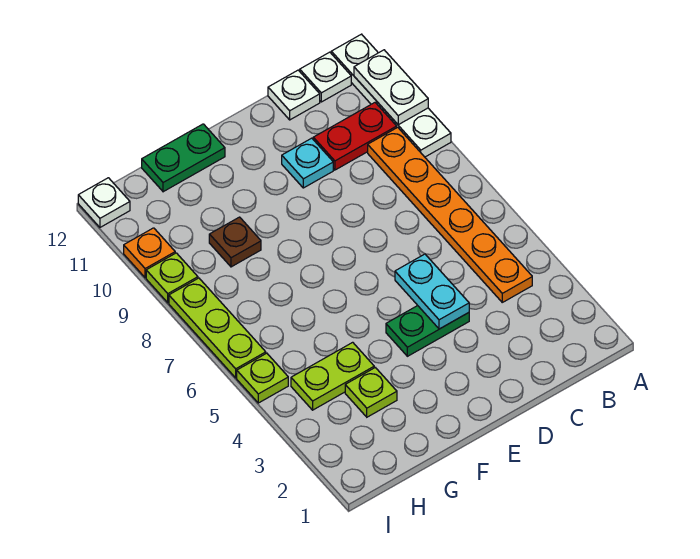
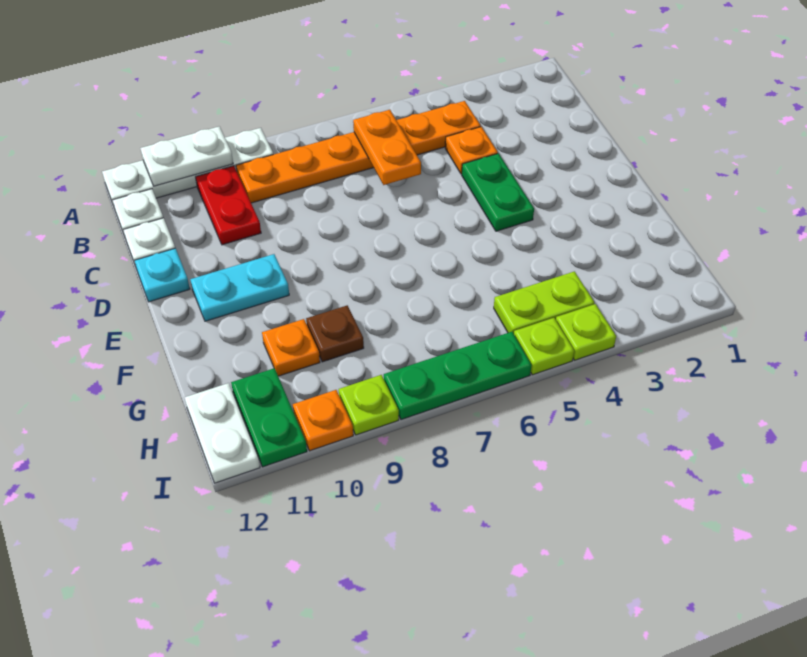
none -> orange 1x2 plate [353,110,421,185]
none -> orange 1x1 plate [445,127,498,174]
cyan 1x2 plate [395,254,469,329] -> cyan 1x2 plate moved to [190,254,289,321]
cyan 1x1 plate [282,138,333,188] -> cyan 1x1 plate moved to [134,248,190,302]
green 1x2 plate [142,124,225,192] -> green 1x2 plate moved to [231,368,307,467]
lime 1x1 plate [345,368,397,417] -> lime 1x1 plate moved to [556,304,616,360]
lime 1x2 plate [291,342,374,410] -> lime 1x2 plate turned to [494,271,594,334]
none -> orange 1x1 plate [262,319,320,376]
lime 1x3 plate [169,278,266,378] -> green 1x3 plate [384,332,532,420]
white 1x1 plate [78,178,130,227] -> white 1x2 plate [185,383,260,483]

